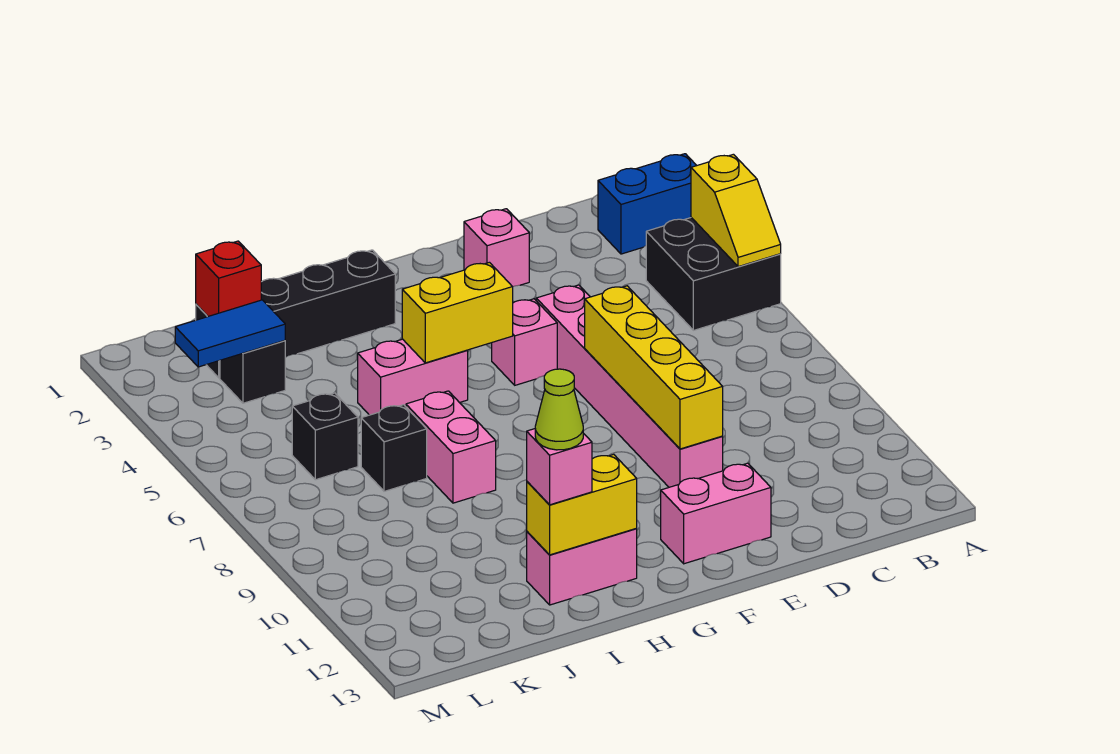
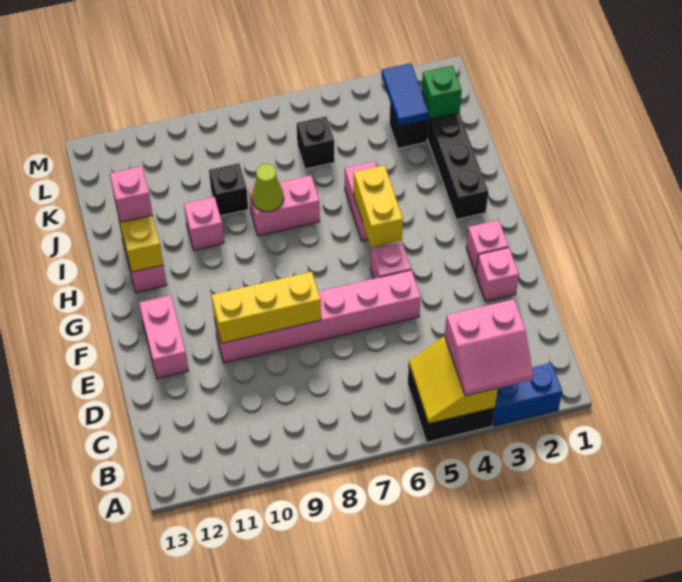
blue 1x2 brick [598,154,697,254] -> blue 1x2 brick turned to [492,363,562,426]
none -> pink 2x2 slope [445,299,533,396]
yellow 1x2 slope [691,154,781,267] -> yellow 2x2 slope [409,336,498,424]
yellow 1x4 brick [585,286,723,449] -> yellow 1x3 brick [212,272,321,343]
none -> pink 1x1 brick [466,220,509,274]
none -> pink 1x1 brick [184,197,224,250]
lime 1x1 cone [535,369,583,450] -> lime 1x1 cone moved to [252,164,284,212]
black 1x1 brick [361,405,427,491] -> black 1x1 brick moved to [209,163,248,216]
red 1x1 brick [196,241,261,316] -> green 1x1 brick [422,66,462,119]

